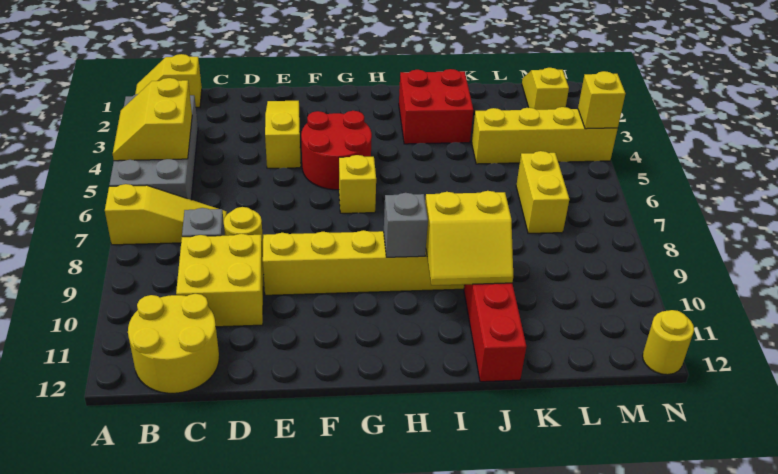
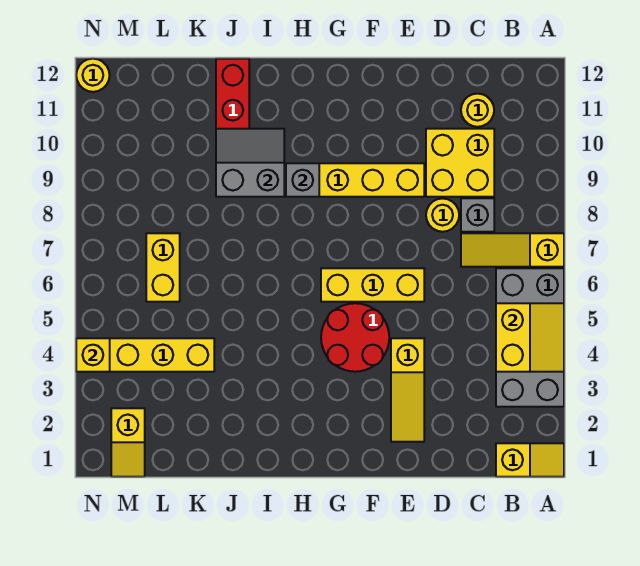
yellow 2x2 round brick [128,294,219,393] -> yellow 1x1 round brick [461,94,494,127]
yellow 1x1 brick [339,155,376,213] -> yellow 1x3 brick [321,268,424,302]
red 2x2 brick [399,69,473,144] -> none
yellow 2x2 slope [425,191,513,285] -> grey 2x2 slope [216,129,284,197]

